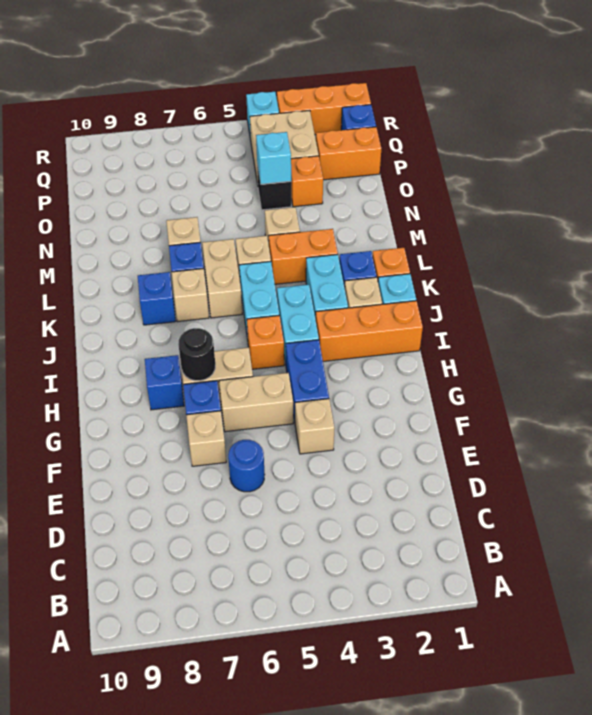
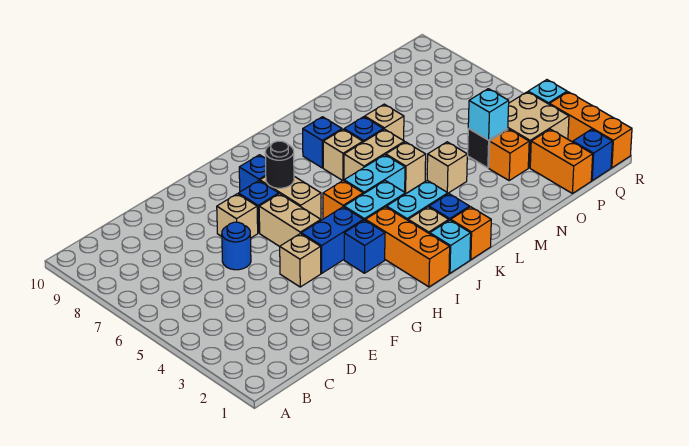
none -> blue 1x1 brick [344,220,385,273]
orange 1x2 brick [269,229,338,284] -> none

